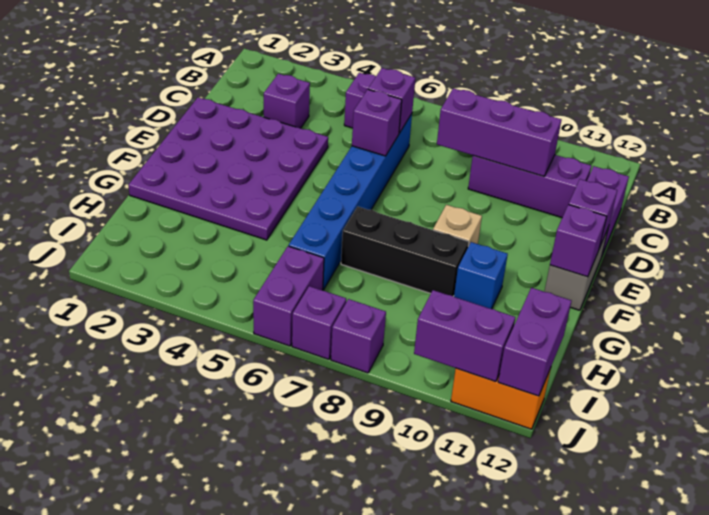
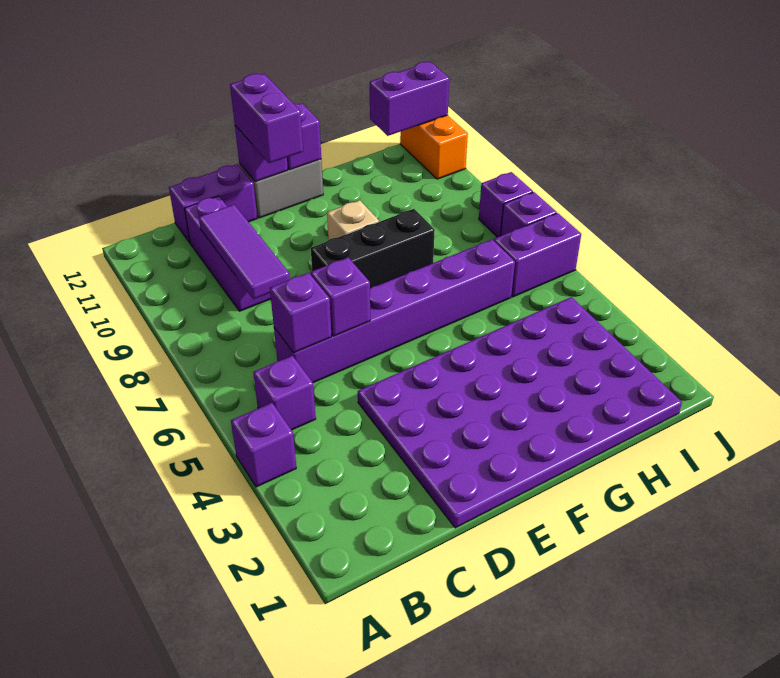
purple 1x1 brick [264,74,310,128] -> purple 1x1 brick moved to [231,403,296,487]
blue 1x6 brick [289,114,412,290] -> purple 1x6 brick [274,240,515,383]
purple 1x3 brick [437,88,561,176] -> purple 1x3 tile [199,205,290,299]
purple 4x4 plate [129,98,328,240] -> purple 4x6 plate [358,297,682,528]
black 1x3 brick [341,206,469,296] -> black 1x3 brick turned to [311,209,435,288]
blue 1x1 brick [454,242,508,309] -> none
purple 1x2 brick [414,290,515,382] -> purple 1x2 brick moved to [230,74,303,163]

